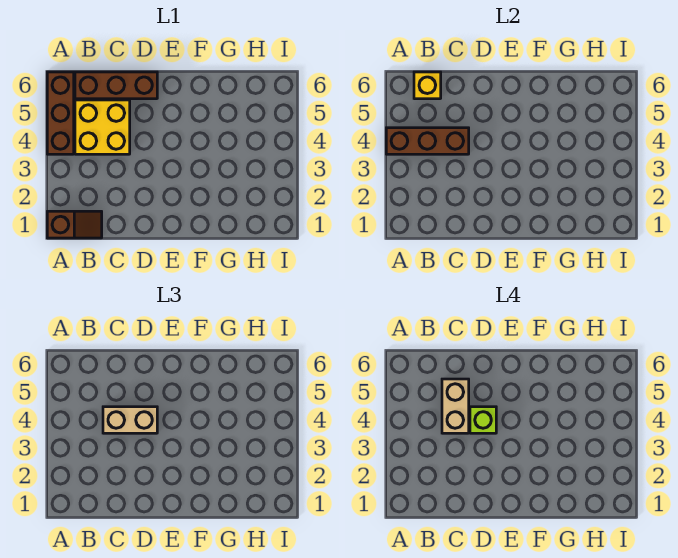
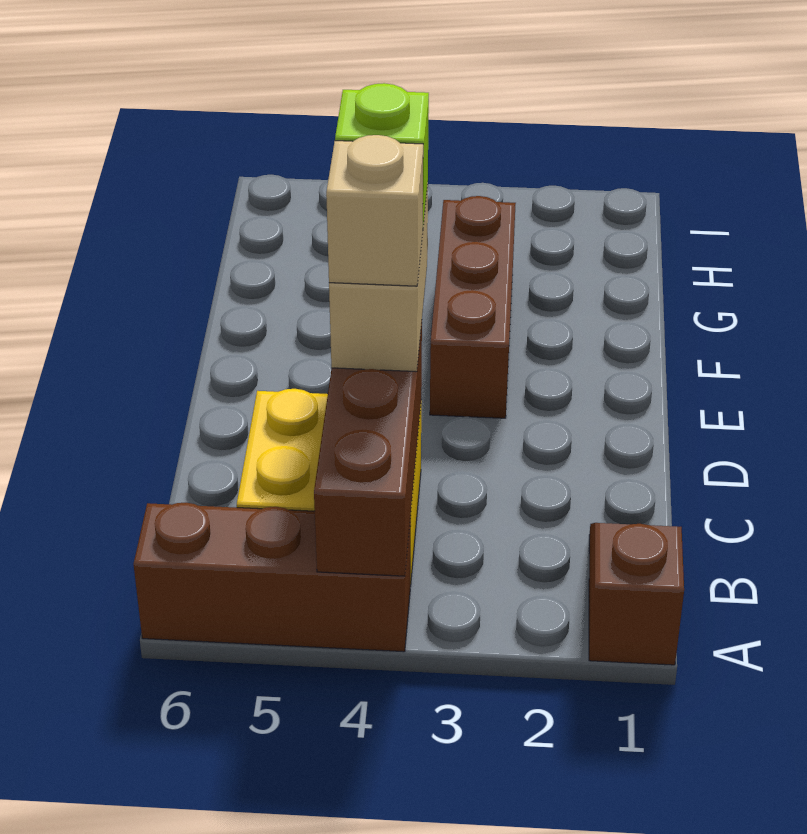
brown 1x3 brick [75,72,157,99] -> brown 1x3 brick moved to [430,196,516,418]
yellow 1x1 brick [414,72,441,99] -> none
tan 1x2 brick [442,379,469,433] -> tan 1x1 brick [326,135,423,286]

